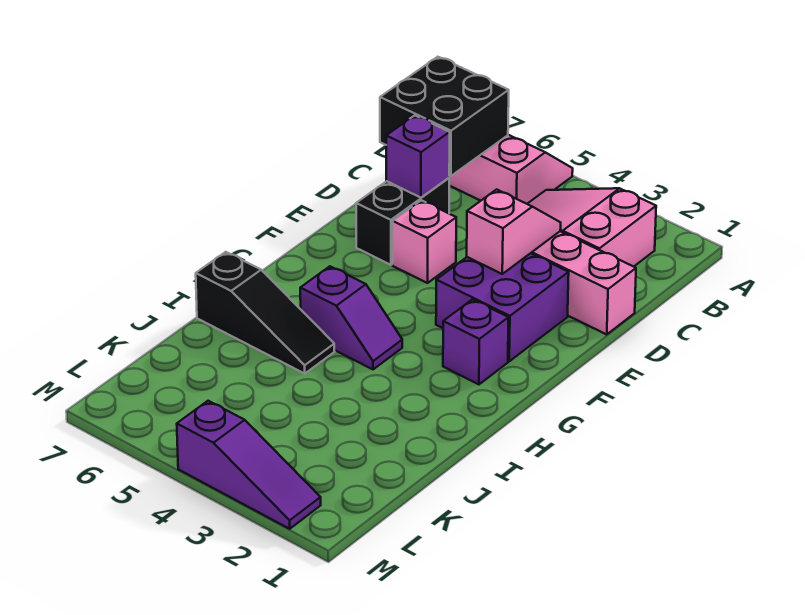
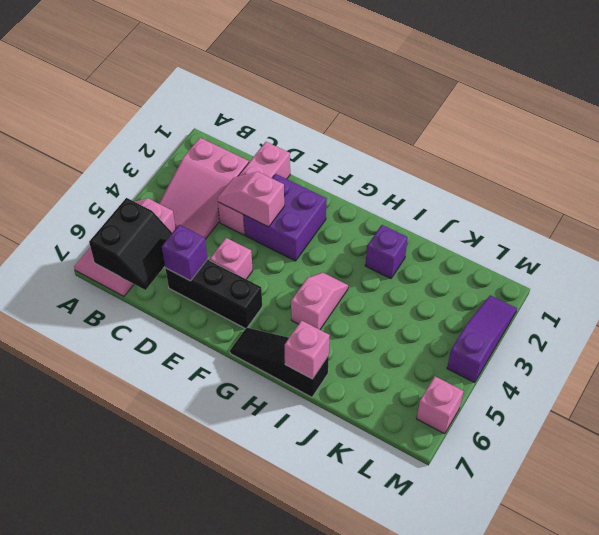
black 2x2 brick [380,57,509,176] -> black 2x2 slope [89,198,172,290]
black 1x2 brick [356,178,449,265] -> black 1x3 brick [165,259,262,329]
purple 1x1 brick [443,299,509,384] -> purple 1x1 brick moved to [365,225,408,279]
purple 1x2 slope [300,266,402,369] -> pink 1x2 slope [291,272,348,330]
black 1x3 slope [196,252,334,373] -> black 1x3 slope turned to [230,327,329,397]
none -> pink 1x1 brick [285,320,330,379]
none -> pink 1x1 brick [417,376,464,434]

